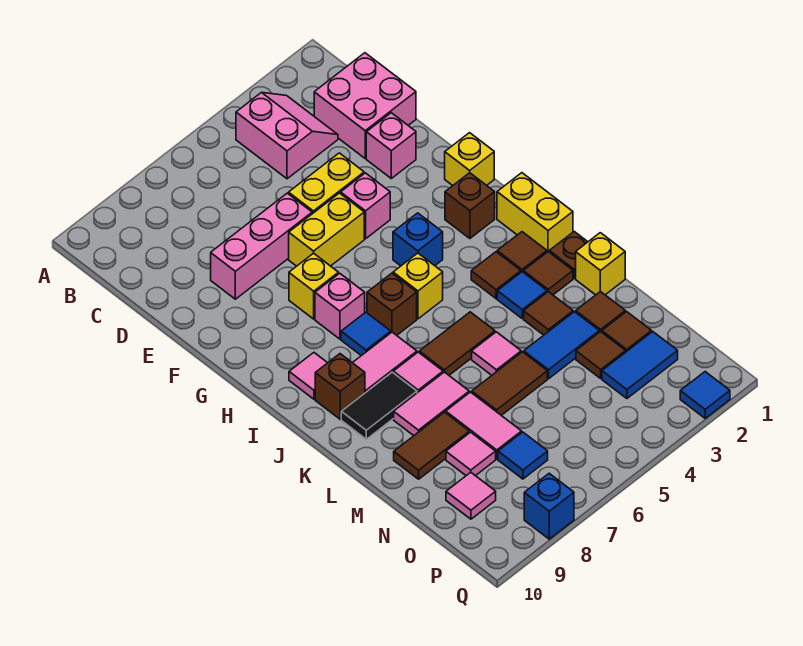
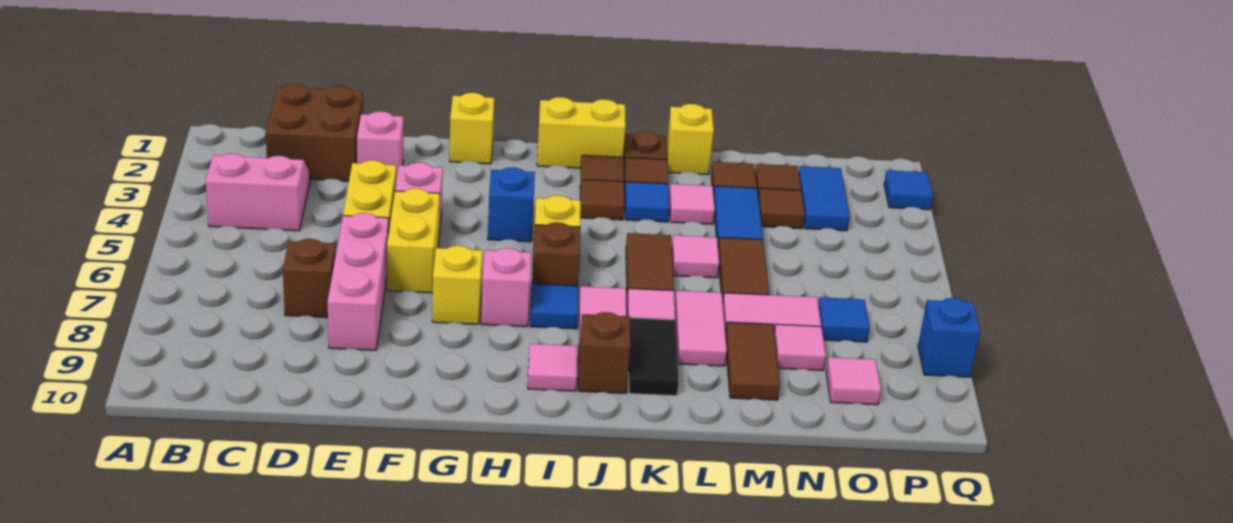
pink 2x2 brick [314,53,416,158] -> brown 2x2 brick [266,84,363,181]
brown 1x1 brick [445,173,495,238] -> brown 1x1 brick moved to [283,239,336,318]
brown 1x1 tile [524,292,573,335] -> pink 1x1 tile [669,184,715,224]

